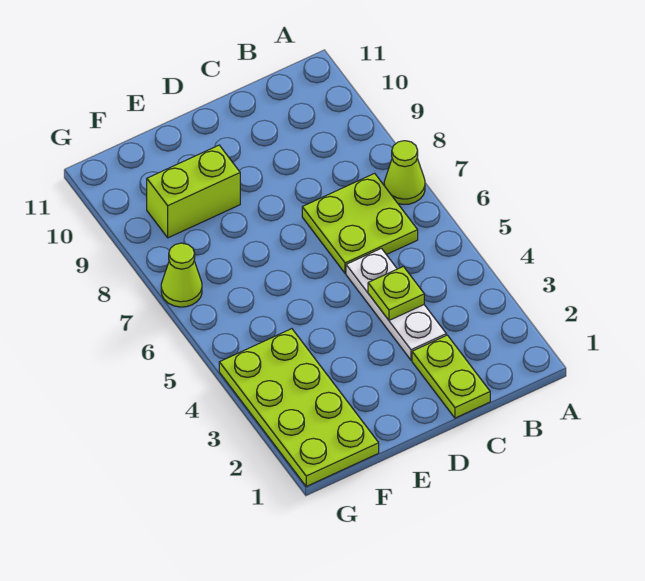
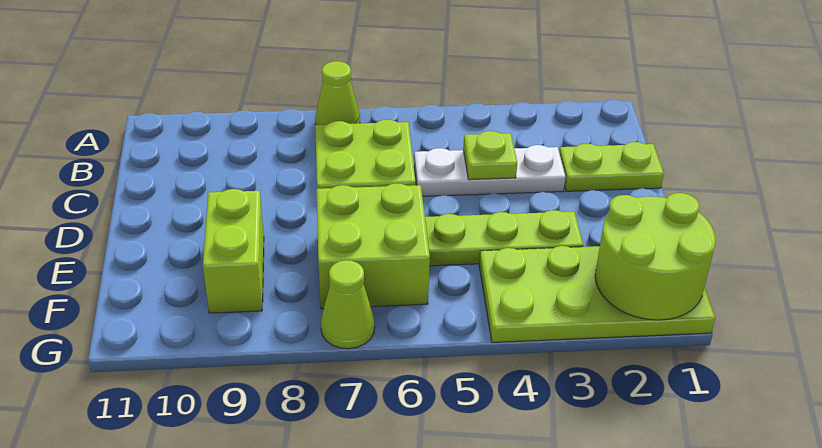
none -> lime 1x3 plate [425,210,583,266]
none -> lime 2x2 brick [317,183,430,309]
none -> lime 2x2 round brick [595,193,716,320]

